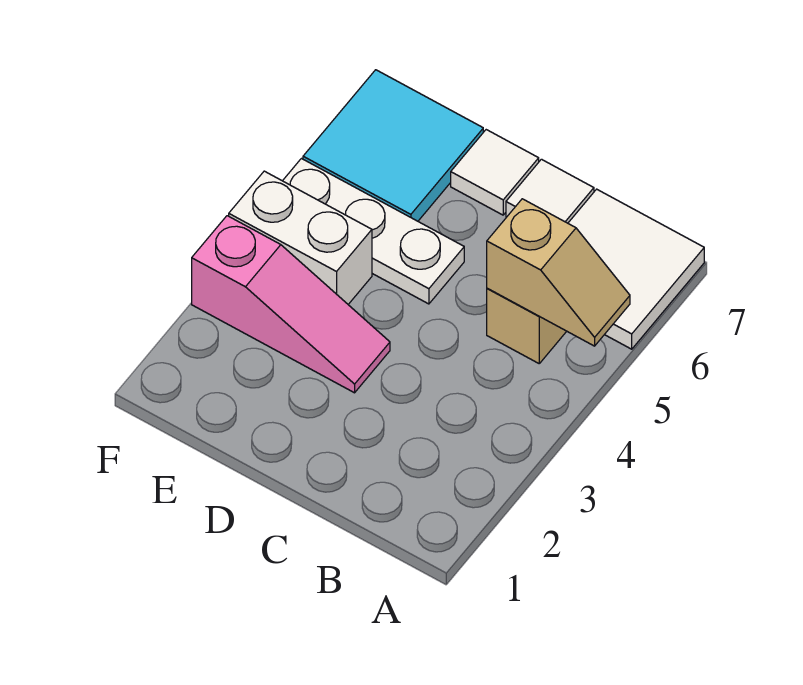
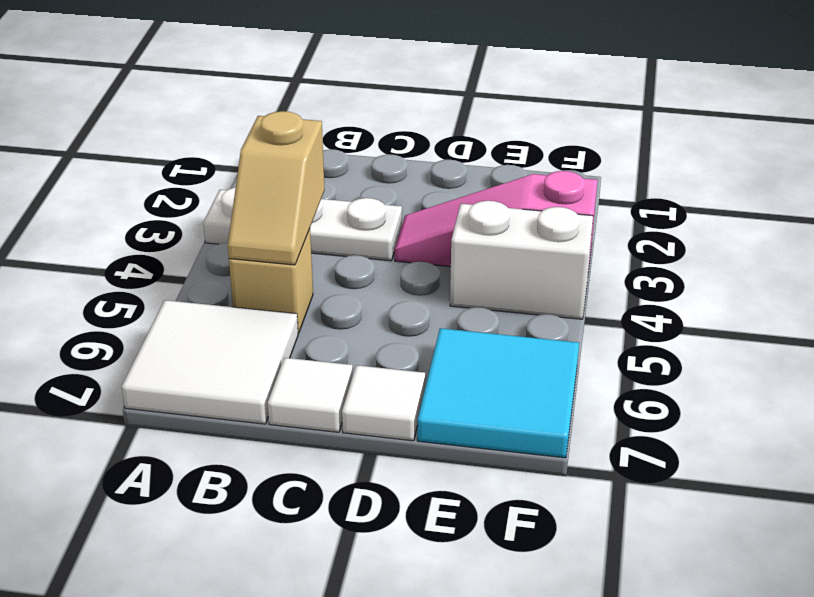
tan 1x2 slope [487,199,630,346] -> tan 1x2 slope turned to [228,111,325,265]
white 1x3 plate [283,159,464,304] -> white 1x3 plate moved to [203,187,402,261]

